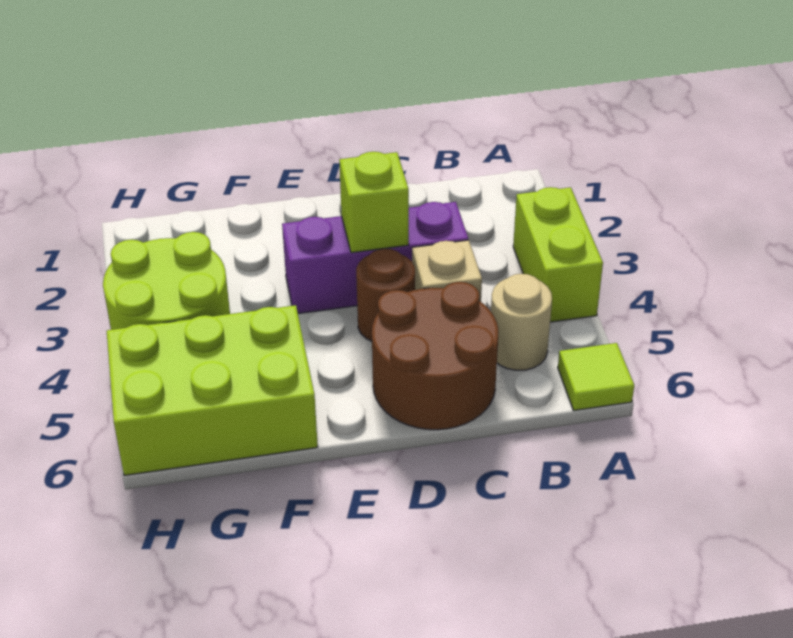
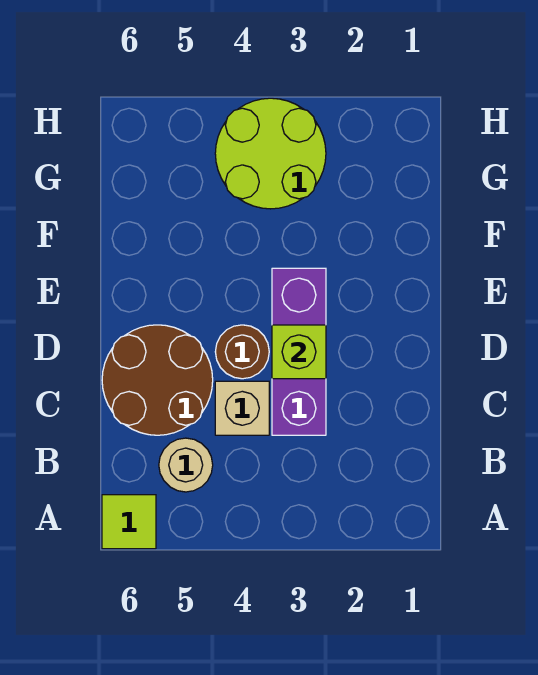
lime 1x2 brick [513,187,603,322] -> none
lime 2x3 brick [107,305,318,476] -> none

